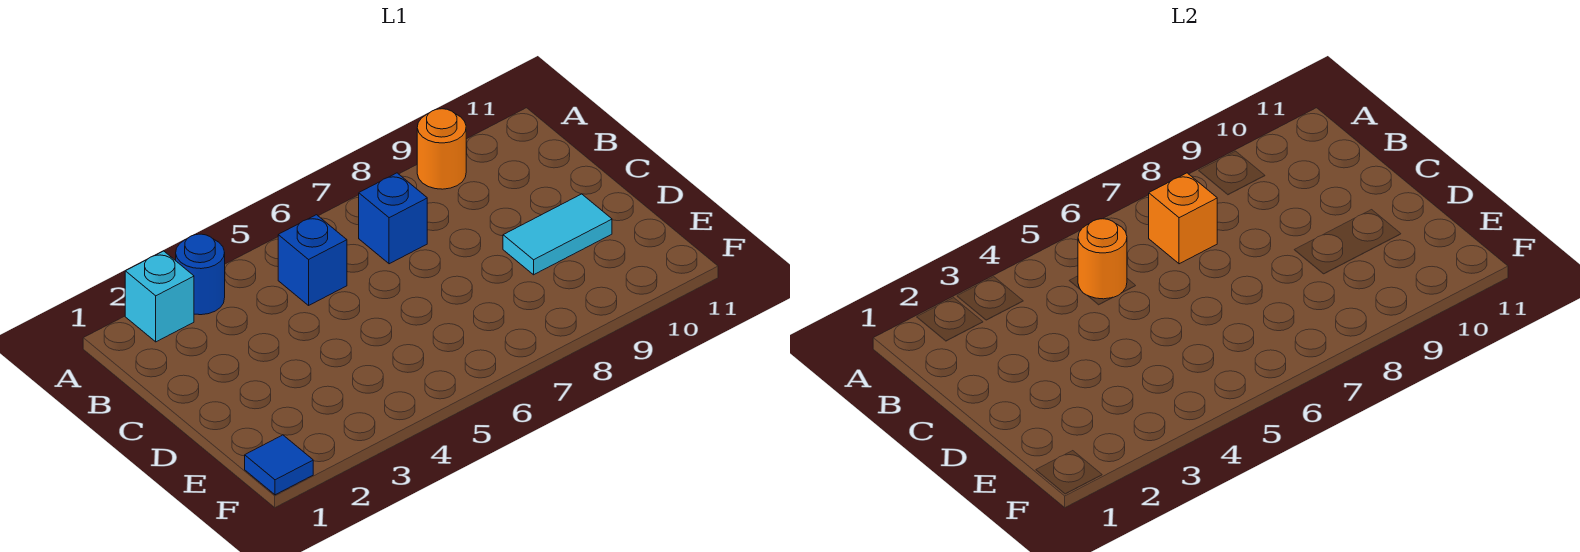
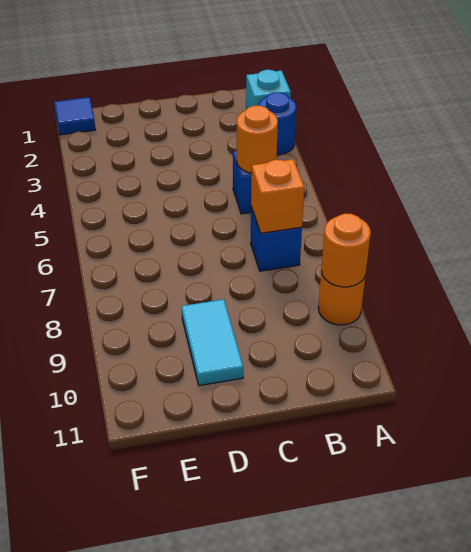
none -> orange 1x1 round brick [321,214,371,287]

